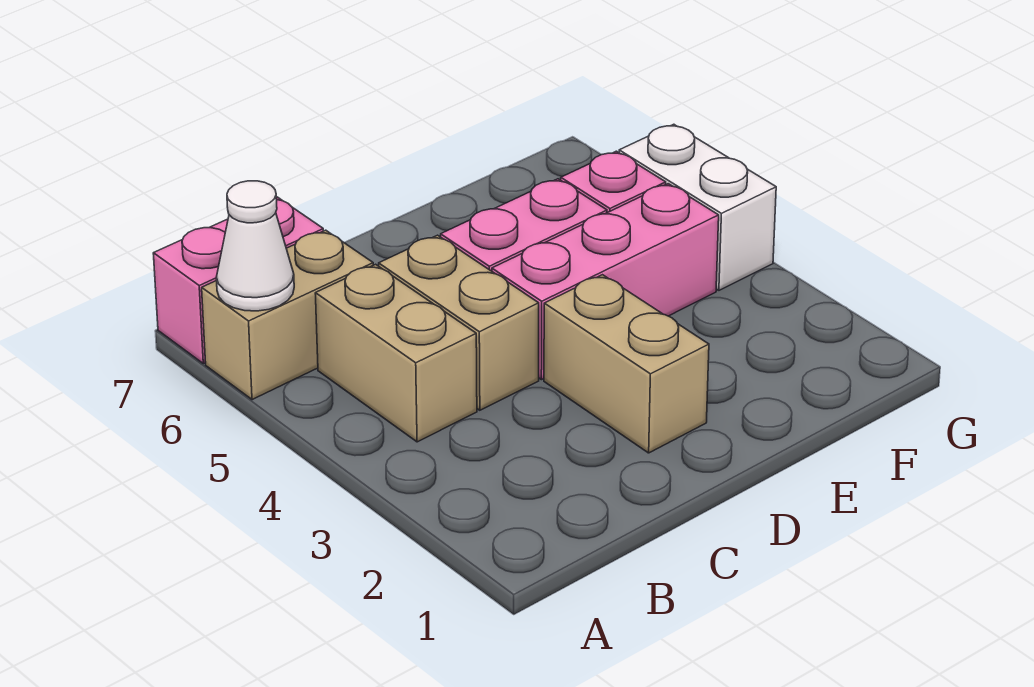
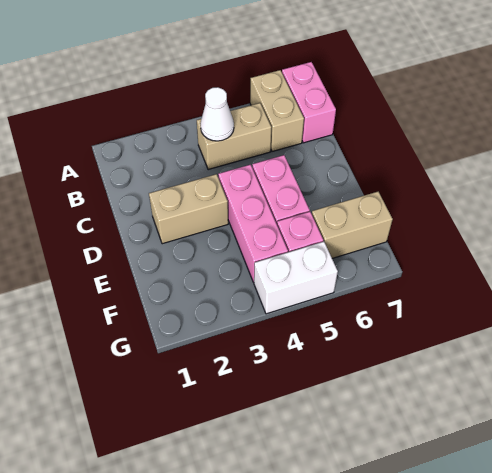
white 1x1 cone [216,181,294,311] -> white 1x1 cone moved to [200,87,234,141]
tan 1x2 brick [379,235,539,410] -> tan 1x2 brick moved to [312,192,393,258]

